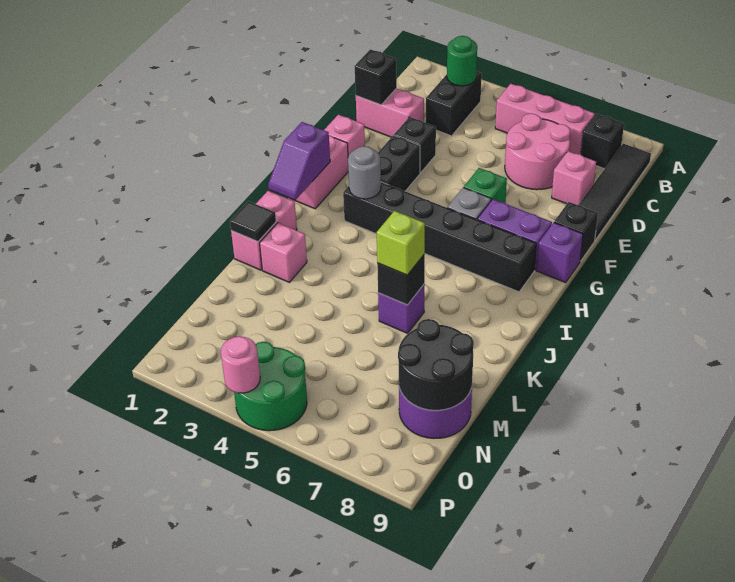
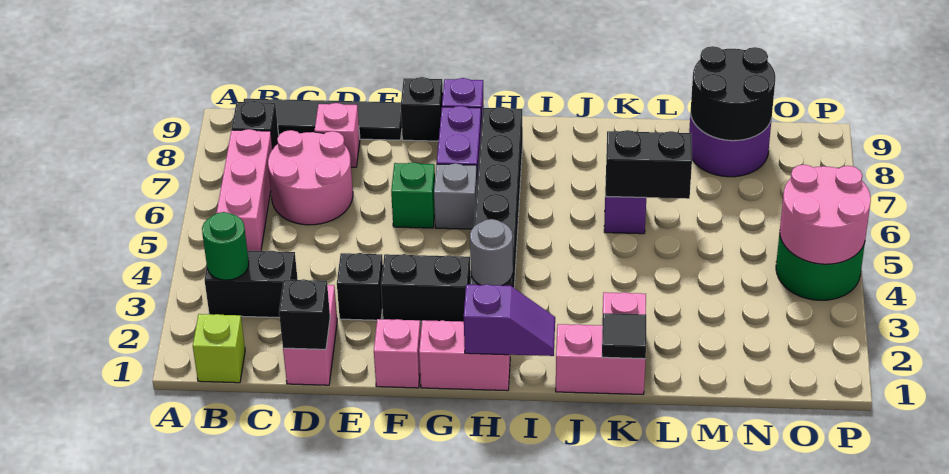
black 1x1 brick [377,254,425,305] -> black 1x2 brick [605,130,692,199]
lime 1x1 brick [377,211,425,275] -> lime 1x1 brick moved to [193,314,245,383]
pink 1x1 round brick [221,336,260,393] -> pink 2x2 round brick [780,165,871,264]

